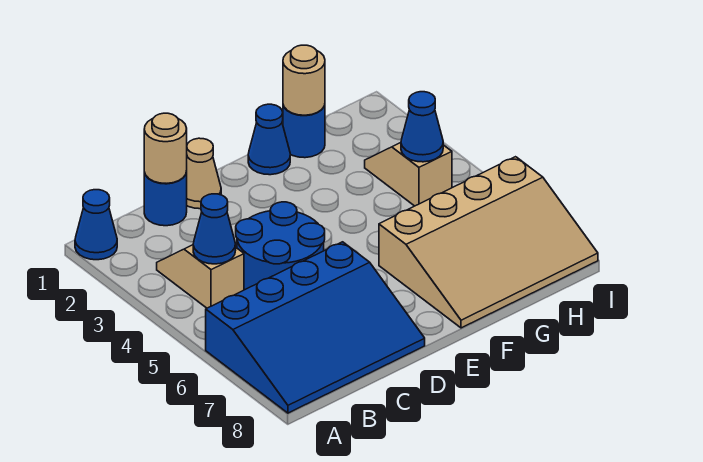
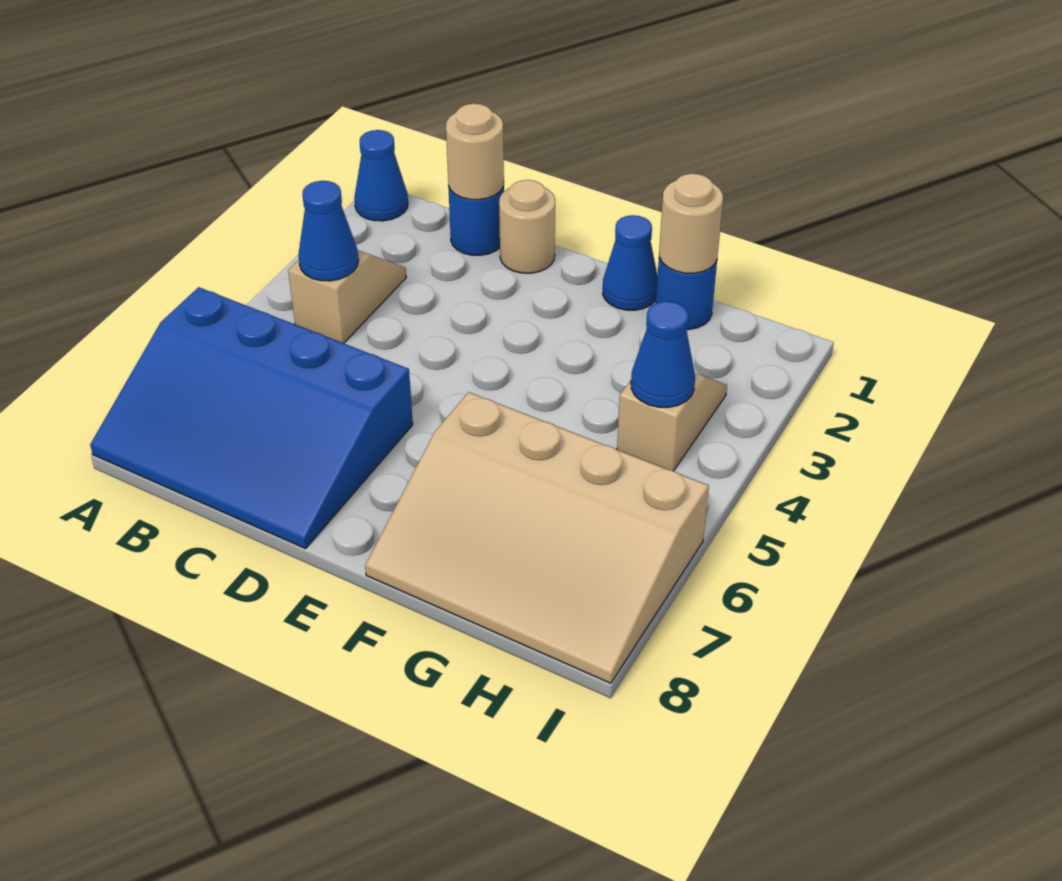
blue 2x2 round brick [236,202,325,290] -> none
tan 1x1 cone [187,138,221,209] -> tan 1x1 round brick [499,180,555,273]

